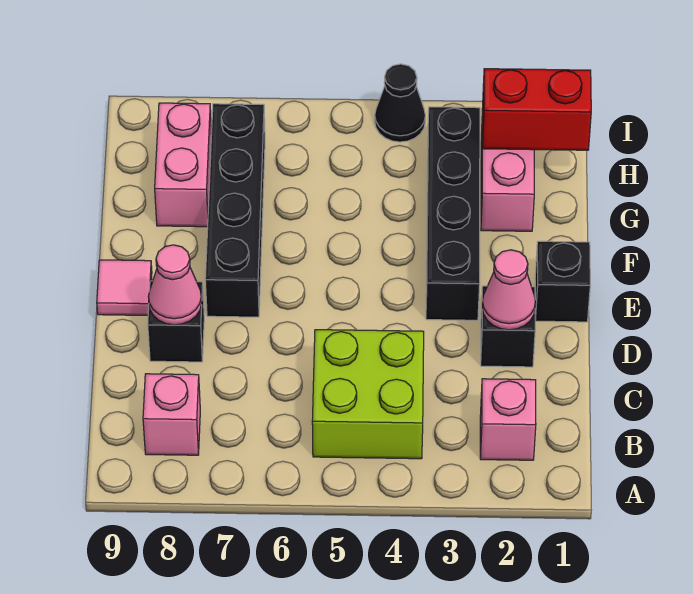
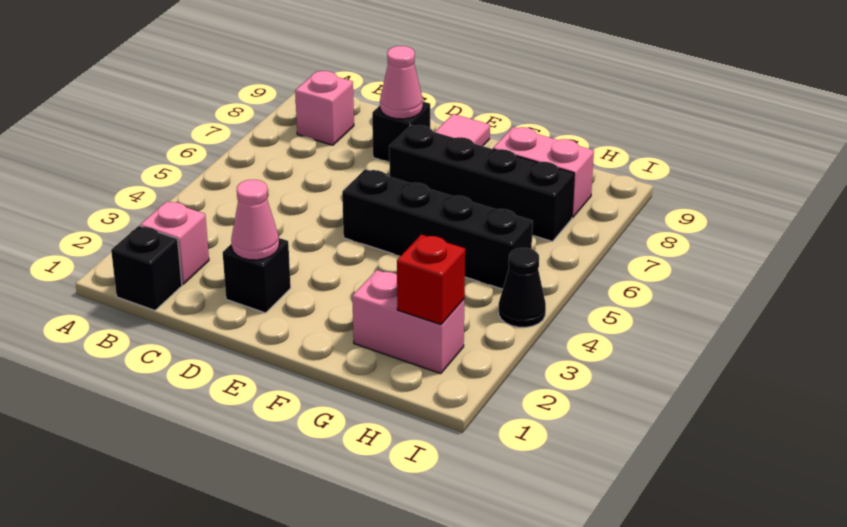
lime 2x2 brick [312,330,424,459] -> none
black 1x1 brick [535,241,590,322] -> black 1x1 brick moved to [111,226,182,310]
black 1x4 brick [426,107,480,320] -> black 1x4 brick moved to [342,169,533,289]
red 1x2 brick [482,69,591,150] -> red 1x1 brick [397,234,465,325]

